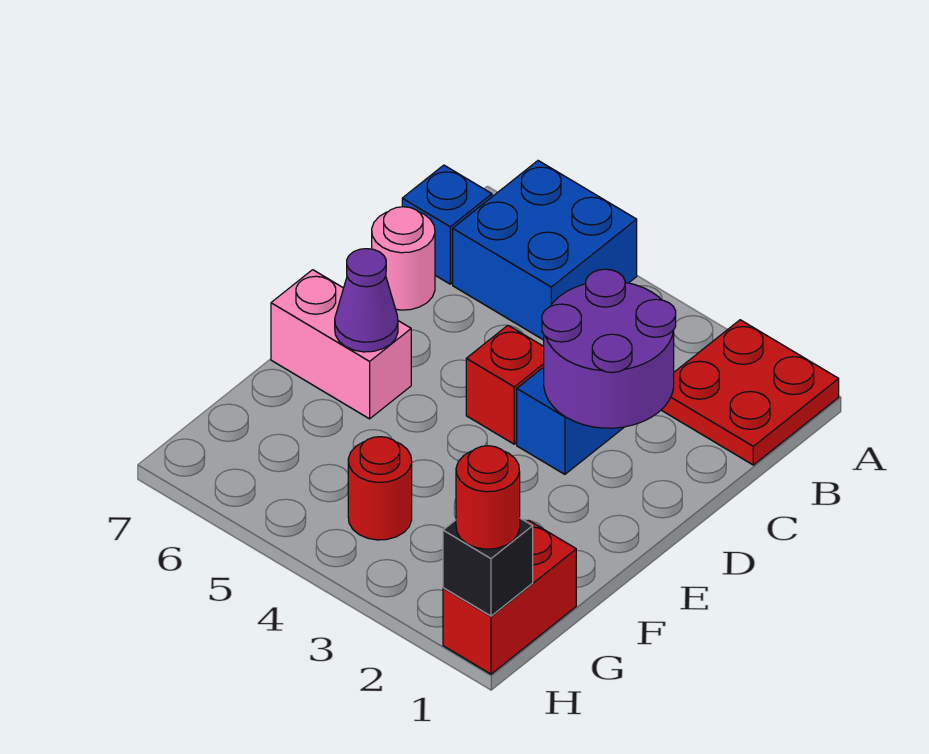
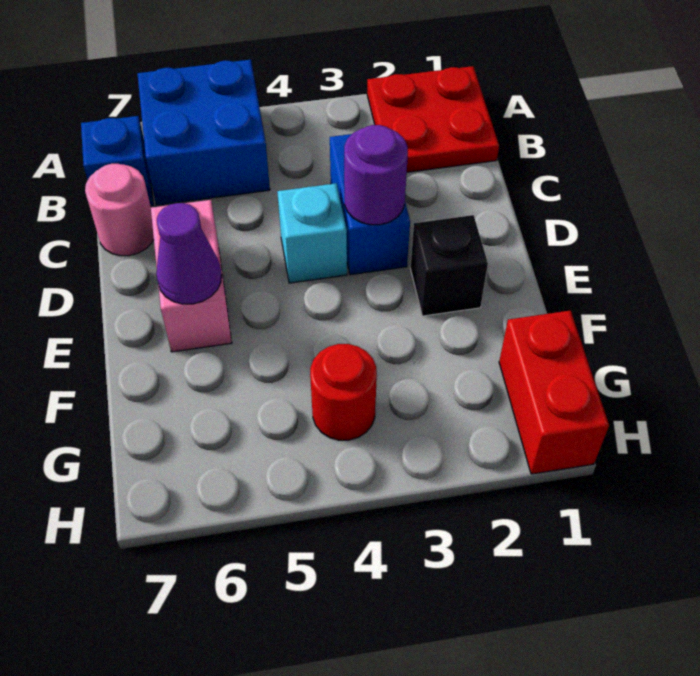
purple 2x2 round brick [542,269,676,428] -> purple 1x1 round brick [344,125,408,225]
red 1x1 brick [466,325,544,444] -> cyan 1x1 brick [277,183,347,283]
pink 1x2 brick [271,270,411,419] -> pink 1x2 brick turned to [151,200,232,352]
black 1x1 brick [443,518,533,616] -> black 1x1 brick moved to [410,215,488,316]
red 1x1 round brick [456,446,520,549] -> none

